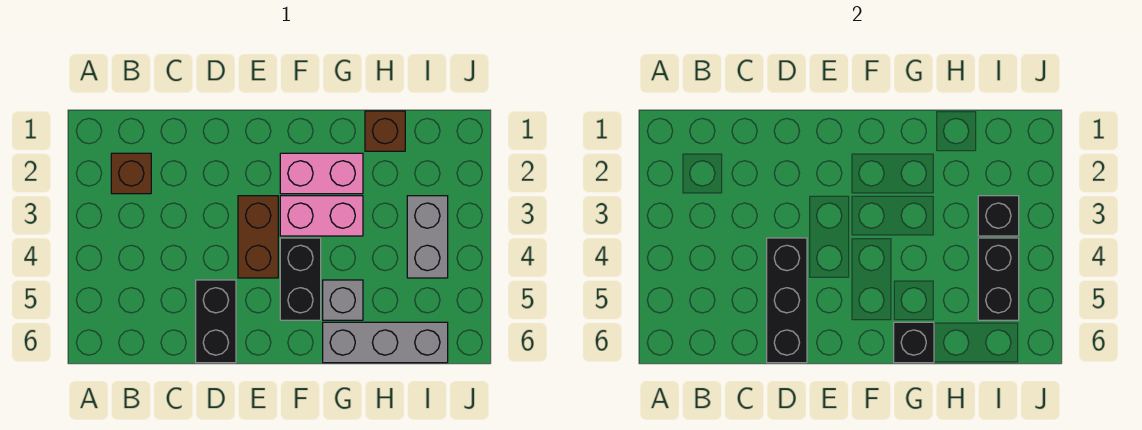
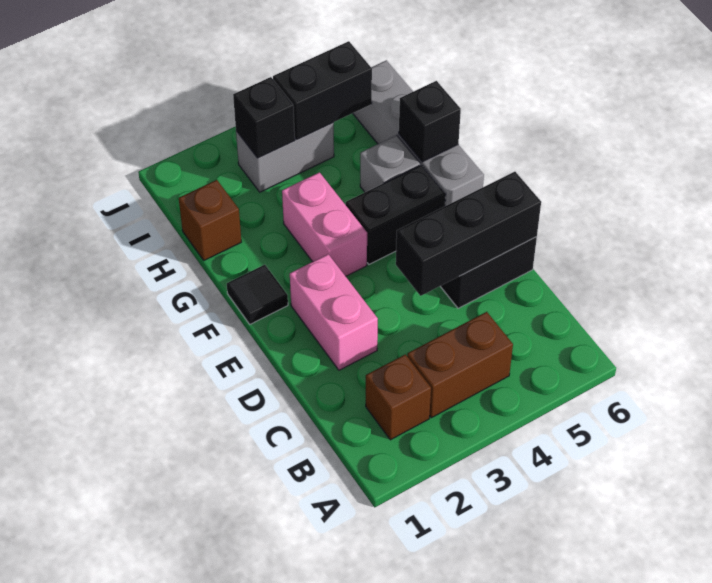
brown 1x2 brick [238,196,278,278] -> brown 1x2 brick moved to [407,312,513,418]
none -> black 1x1 tile [227,265,288,324]
pink 1x2 brick [280,153,363,194] -> pink 1x2 brick moved to [290,254,378,370]
grey 1x3 brick [323,322,448,363] -> grey 1x4 brick [353,60,484,206]

